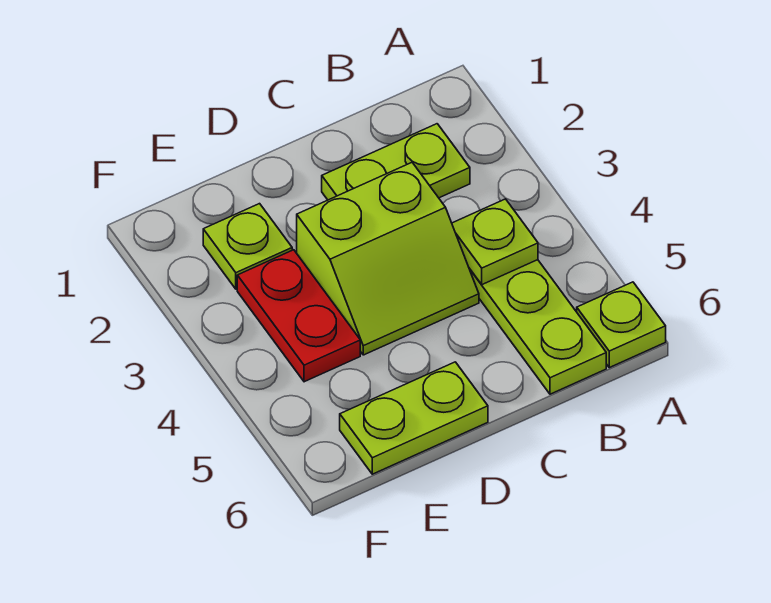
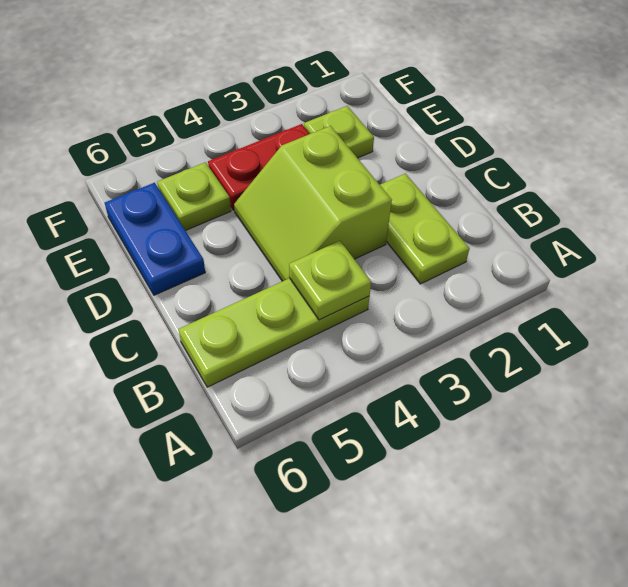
lime 1x1 plate [577,282,666,368] -> lime 1x1 plate moved to [157,162,231,231]
lime 1x2 plate [340,362,488,474] -> blue 1x2 plate [105,183,205,295]

